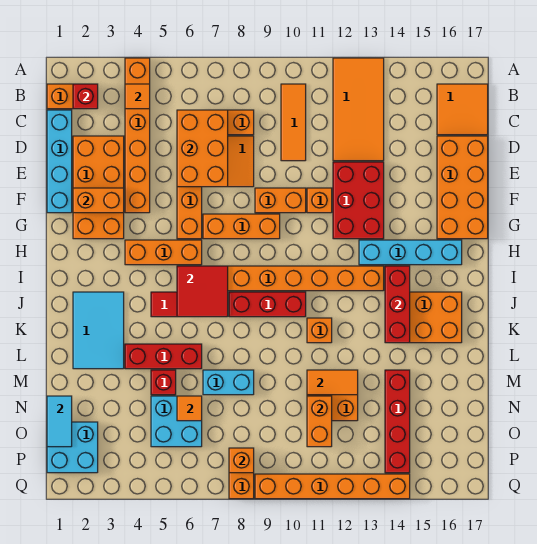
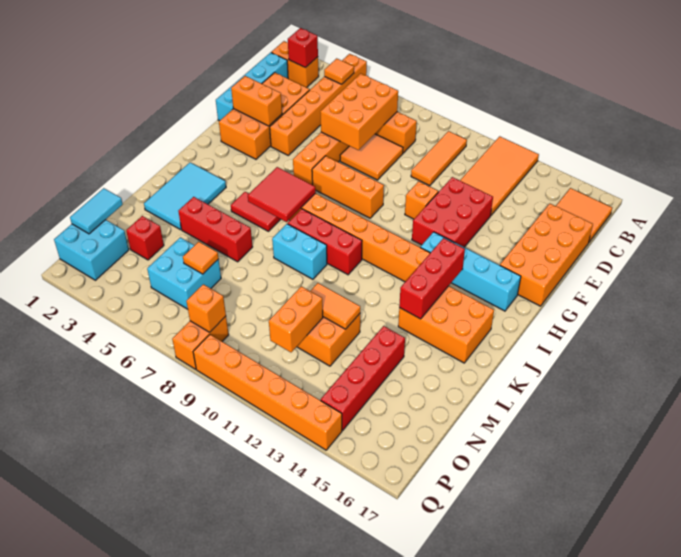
orange 1x2 brick [255,188,306,213] -> none
orange 1x3 brick [125,240,202,265] -> none
orange 1x1 brick [307,318,332,343] -> none
red 1x1 brick [151,370,176,395] -> red 1x1 brick moved to [126,216,164,260]
cyan 1x2 brick [203,370,254,395] -> cyan 1x2 brick moved to [272,224,327,279]

